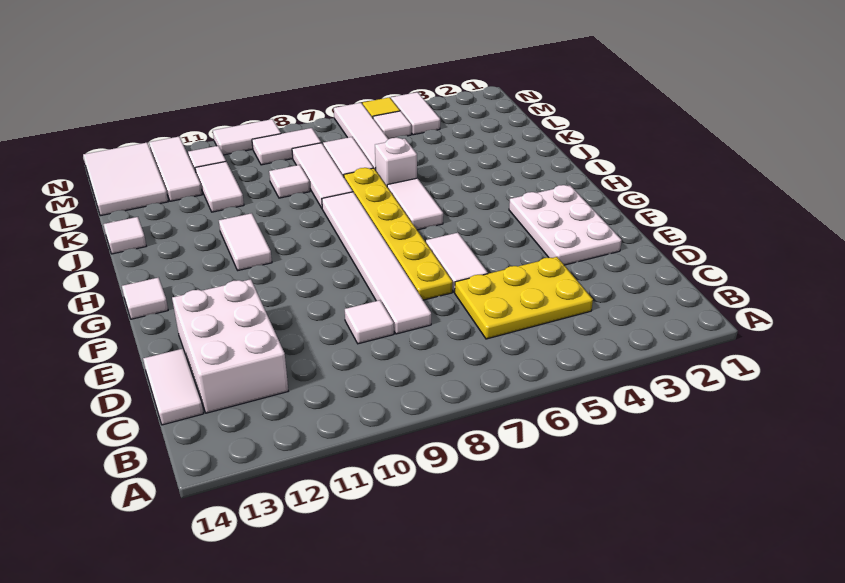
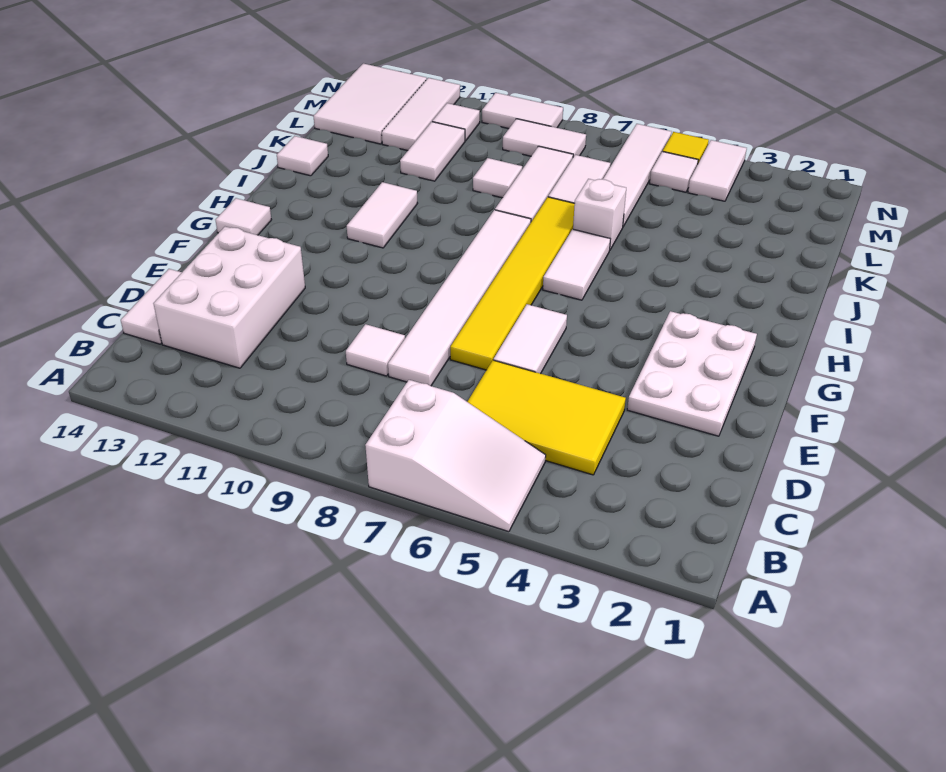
none -> white 2x3 slope [365,380,546,532]
yellow 2x3 plate [455,257,593,339] -> yellow 2x3 tile [467,360,626,475]
yellow 1x6 plate [344,168,453,300] -> yellow 1x6 tile [450,197,575,370]

